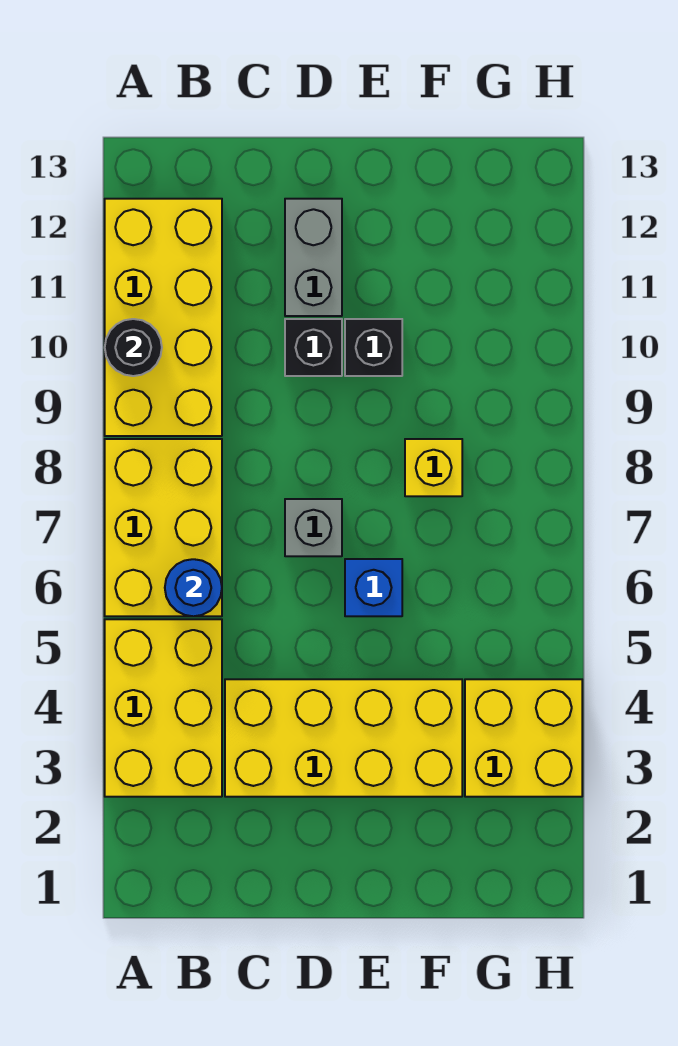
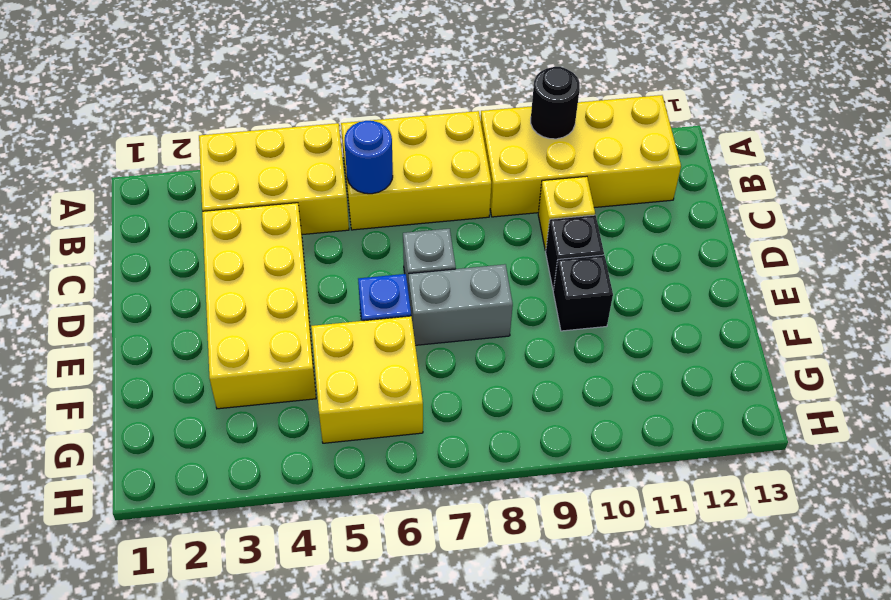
grey 1x2 brick [285,199,342,316] -> grey 1x2 brick moved to [408,264,513,345]
yellow 1x1 brick [405,439,462,496] -> yellow 1x1 brick moved to [538,176,595,251]
yellow 2x2 brick [465,679,582,797] -> yellow 2x2 brick moved to [311,316,423,443]

